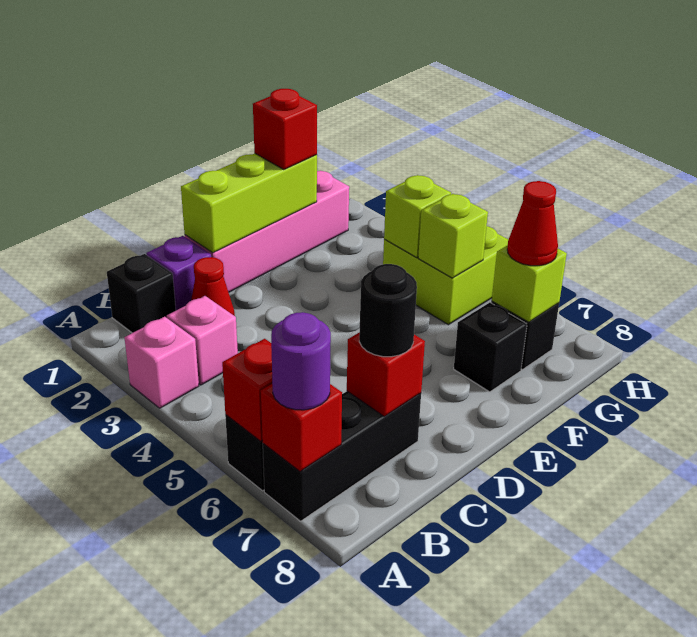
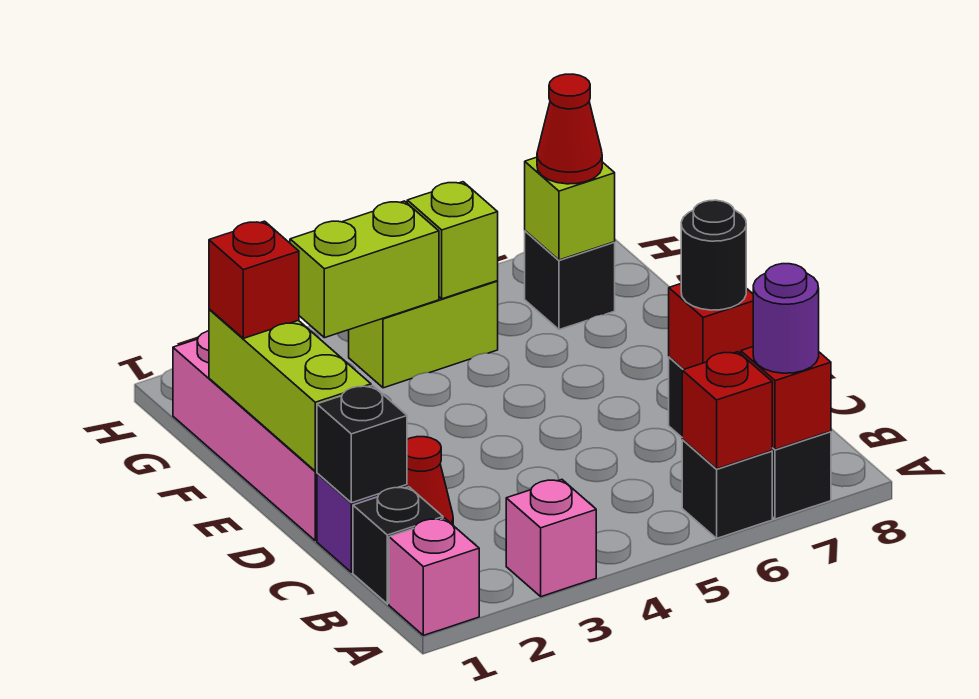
pink 1x1 brick [167,296,238,385] -> pink 1x1 brick moved to [389,518,479,635]
black 1x1 brick [454,303,527,392] -> black 1x1 brick moved to [317,386,407,503]
lime 2x2 brick [383,226,508,325] -> lime 1x2 brick [349,281,498,388]
lime 1x1 brick [384,175,451,257] -> lime 1x2 brick [290,201,439,338]

